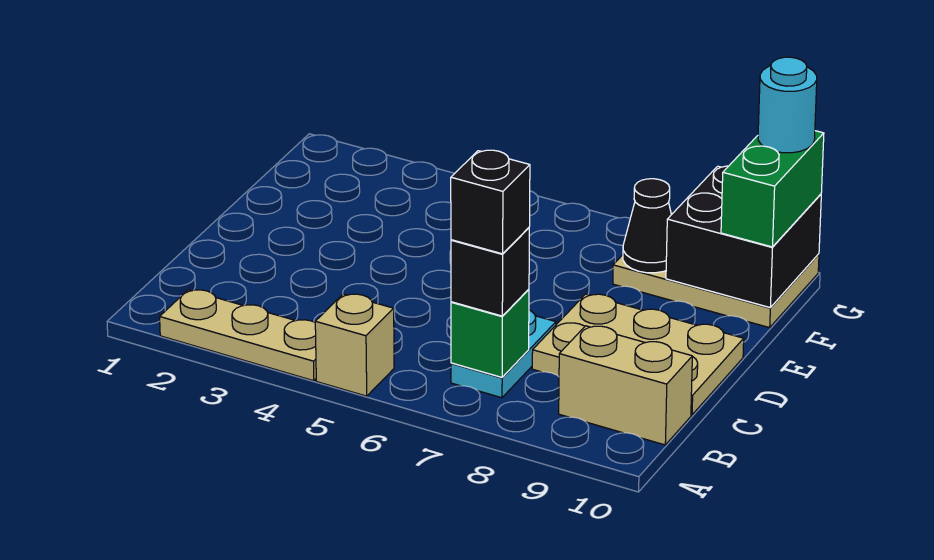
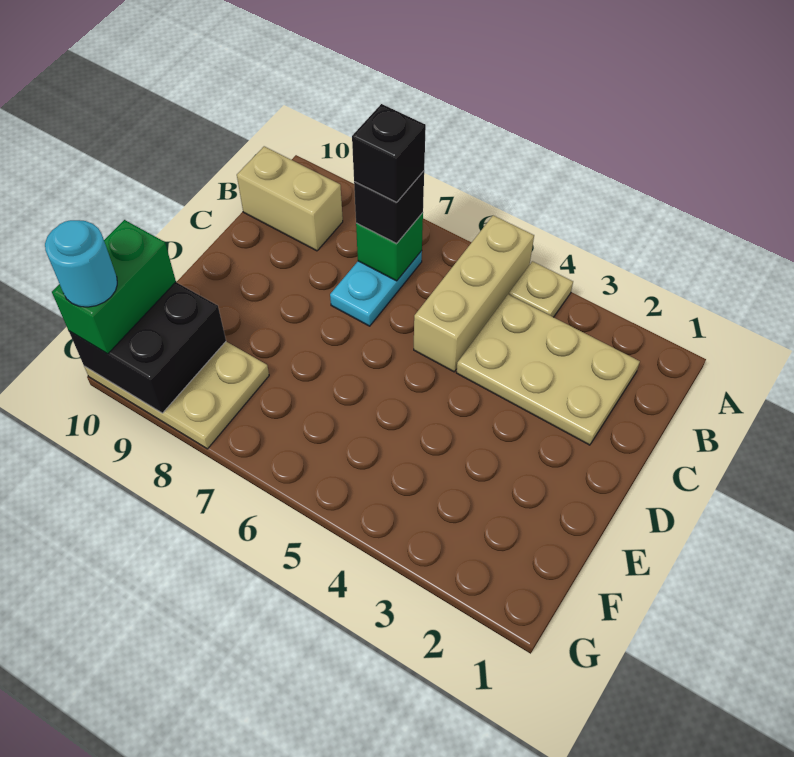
tan 1x3 plate [160,290,316,381] -> tan 1x1 plate [509,261,573,317]
tan 1x1 brick [315,294,394,396] -> tan 1x3 brick [414,215,534,372]
tan 2x3 plate [532,294,744,415] -> tan 2x3 plate moved to [456,294,640,445]
black 1x1 cone [623,179,671,273] -> none

